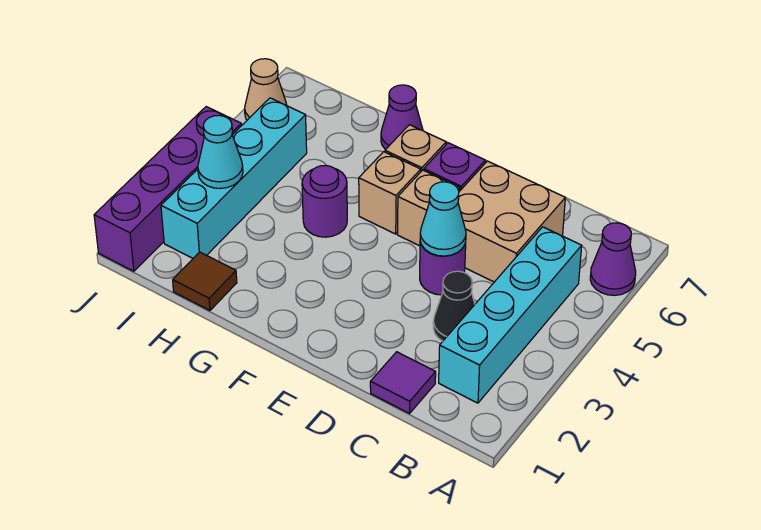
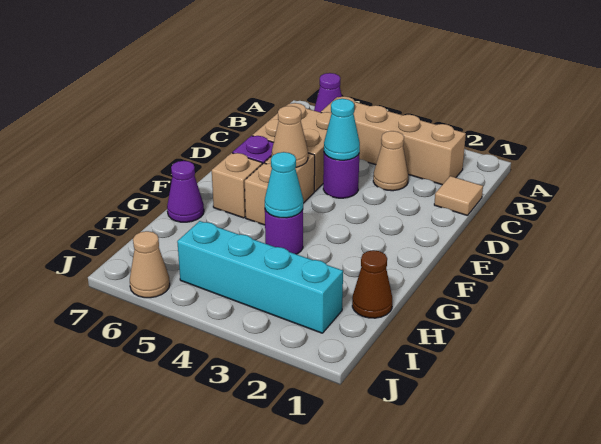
cyan 1x4 brick [439,227,582,403] -> tan 1x4 brick [321,97,466,185]
purple 1x1 tile [370,352,436,414] -> tan 1x1 tile [434,176,483,216]
black 1x1 cone [433,271,475,341] -> tan 1x1 cone [373,131,408,191]
none -> tan 1x1 cone [272,106,308,167]
brown 1x1 tile [173,252,237,311] -> brown 1x1 cone [352,250,392,318]
cyan 1x1 cone [198,115,243,188] -> cyan 1x1 cone moved to [265,152,303,218]
purple 1x4 brick [94,107,241,271] -> none

